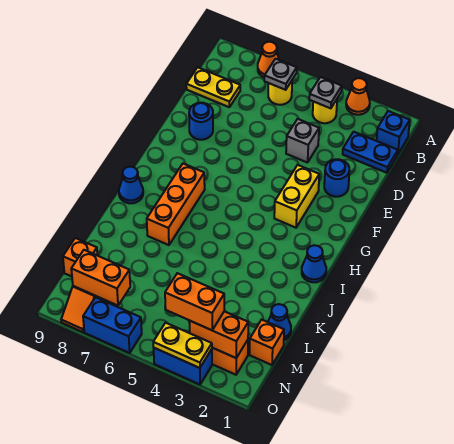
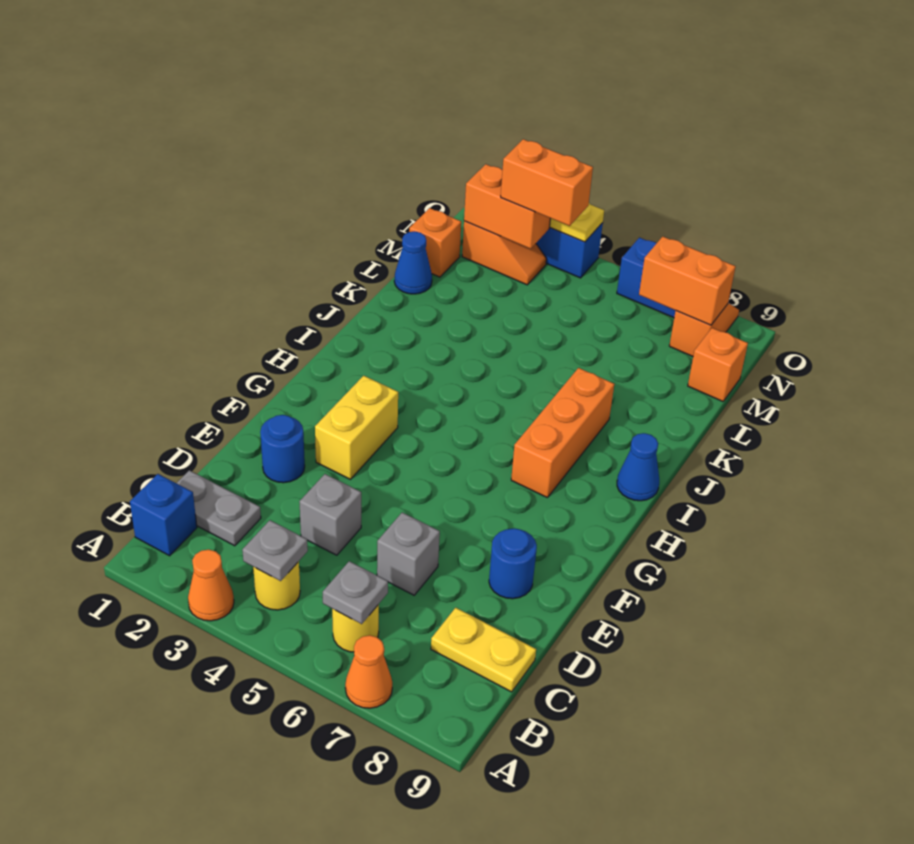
blue 1x2 plate [343,132,398,173] -> grey 1x2 plate [177,470,261,546]
none -> grey 1x1 brick [377,512,440,595]
blue 1x1 cone [302,245,326,282] -> none

